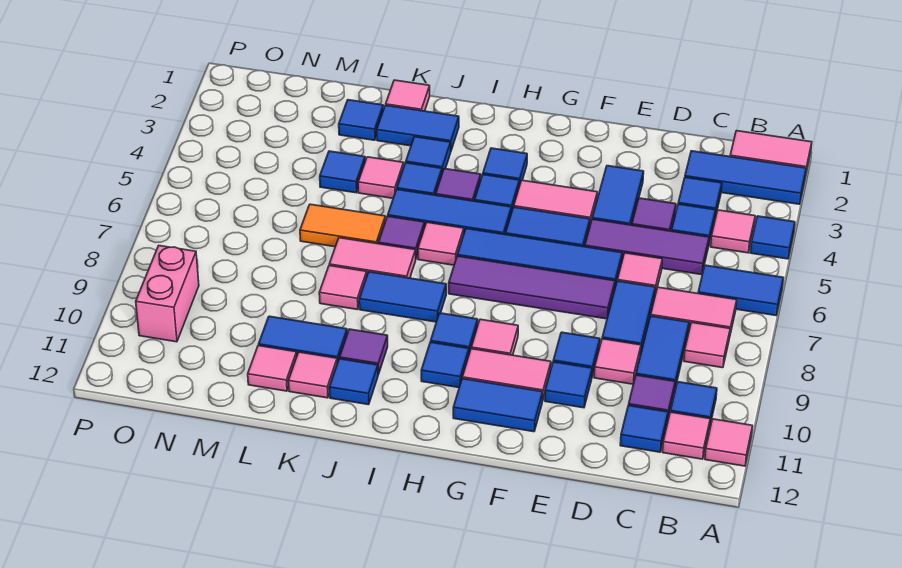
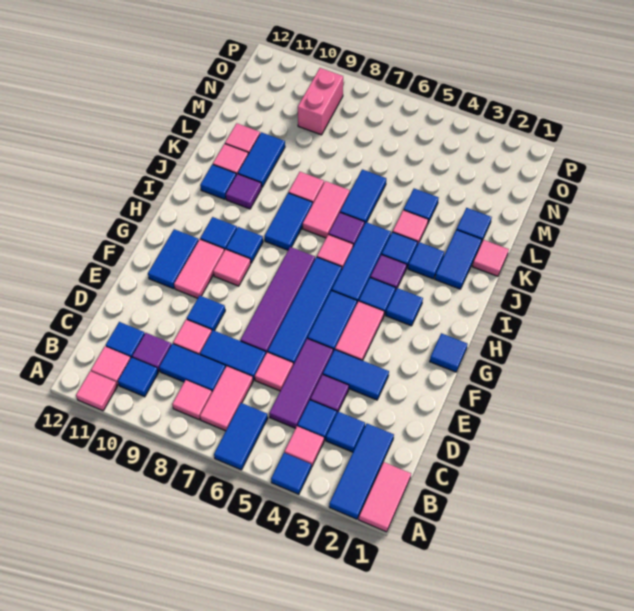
blue 1x1 tile [545,362,592,408] -> blue 1x1 tile moved to [430,333,468,372]
orange 1x2 tile [300,204,385,247] -> blue 1x2 tile [340,169,386,224]
pink 1x2 brick [136,246,199,342] -> pink 1x2 brick turned to [298,68,343,135]

